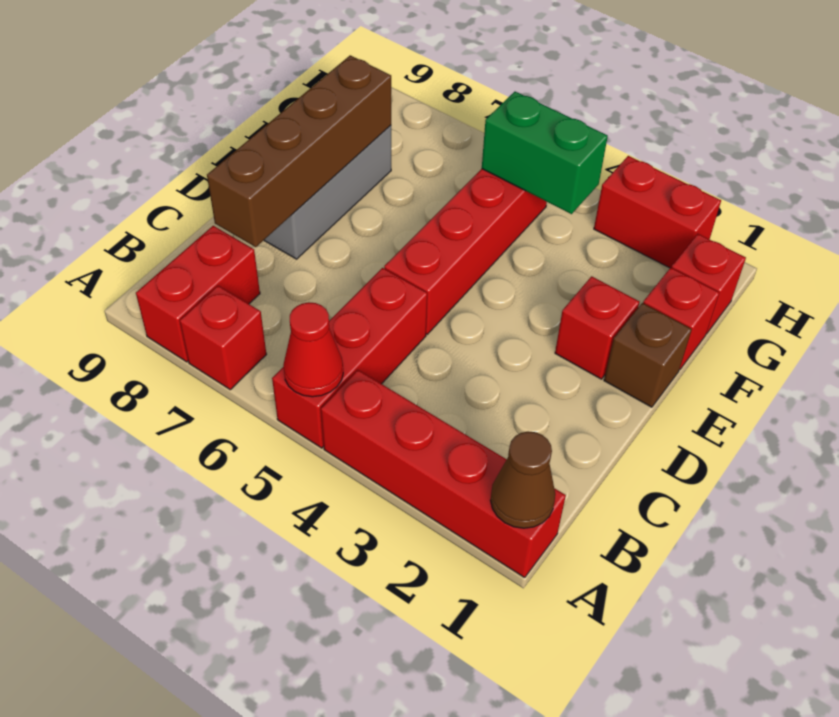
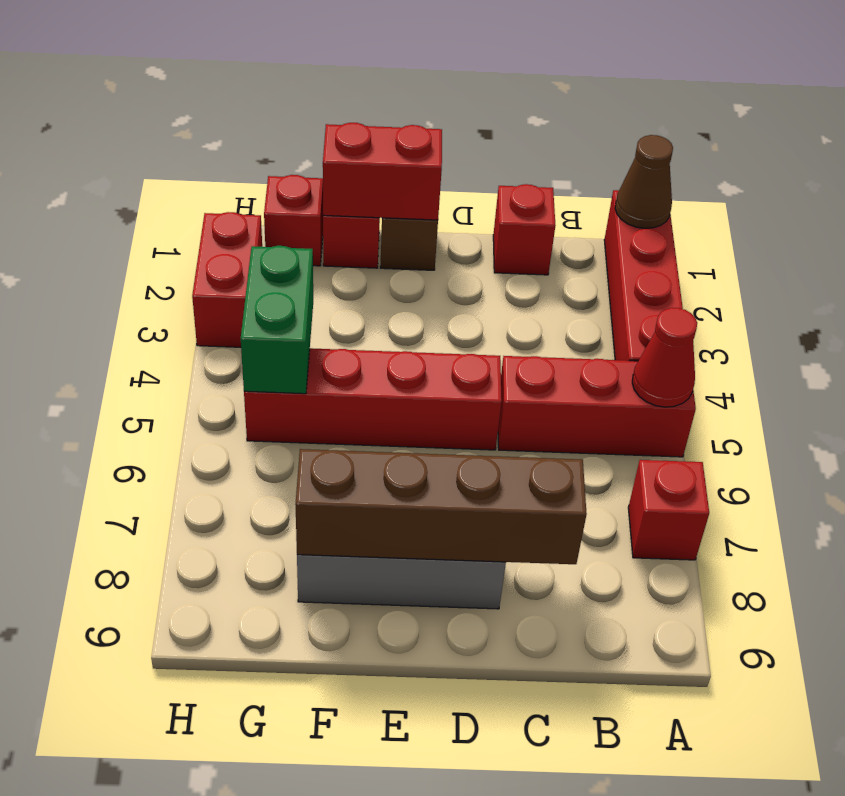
red 1x2 brick [136,226,260,362] -> red 1x2 brick moved to [323,123,442,220]
red 1x1 brick [555,276,639,379] -> red 1x1 brick moved to [493,184,555,275]

